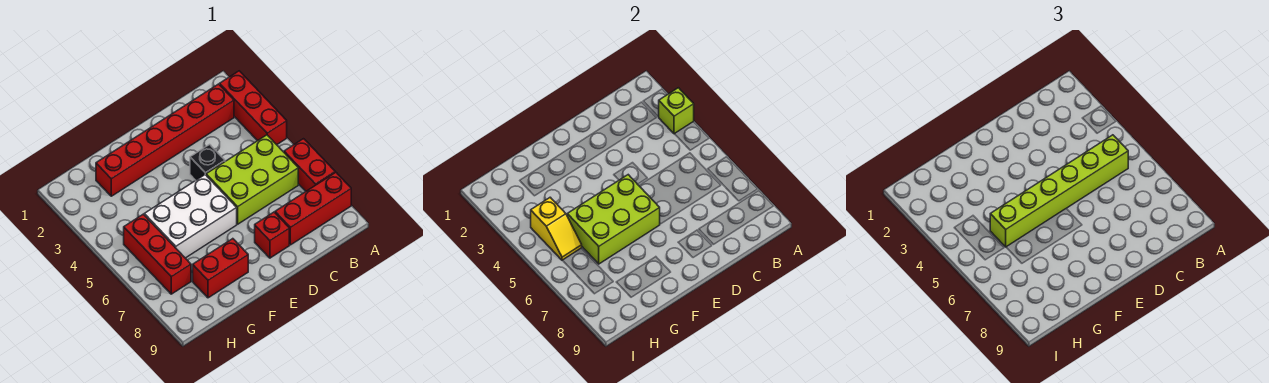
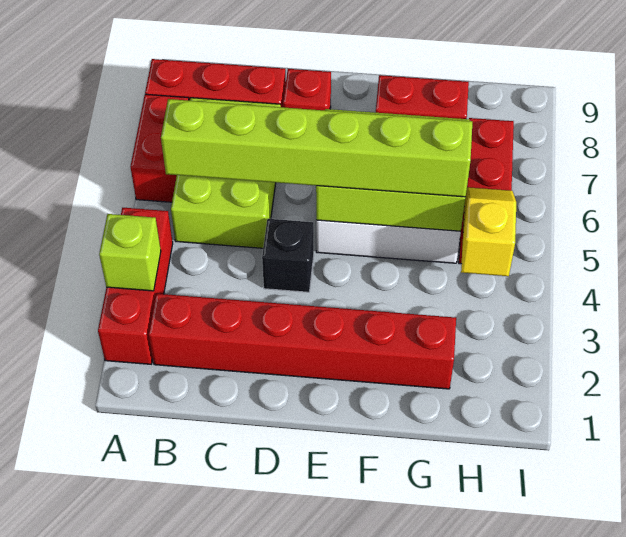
lime 2x3 brick [206,135,298,224] -> lime 2x3 brick turned to [171,98,281,248]

